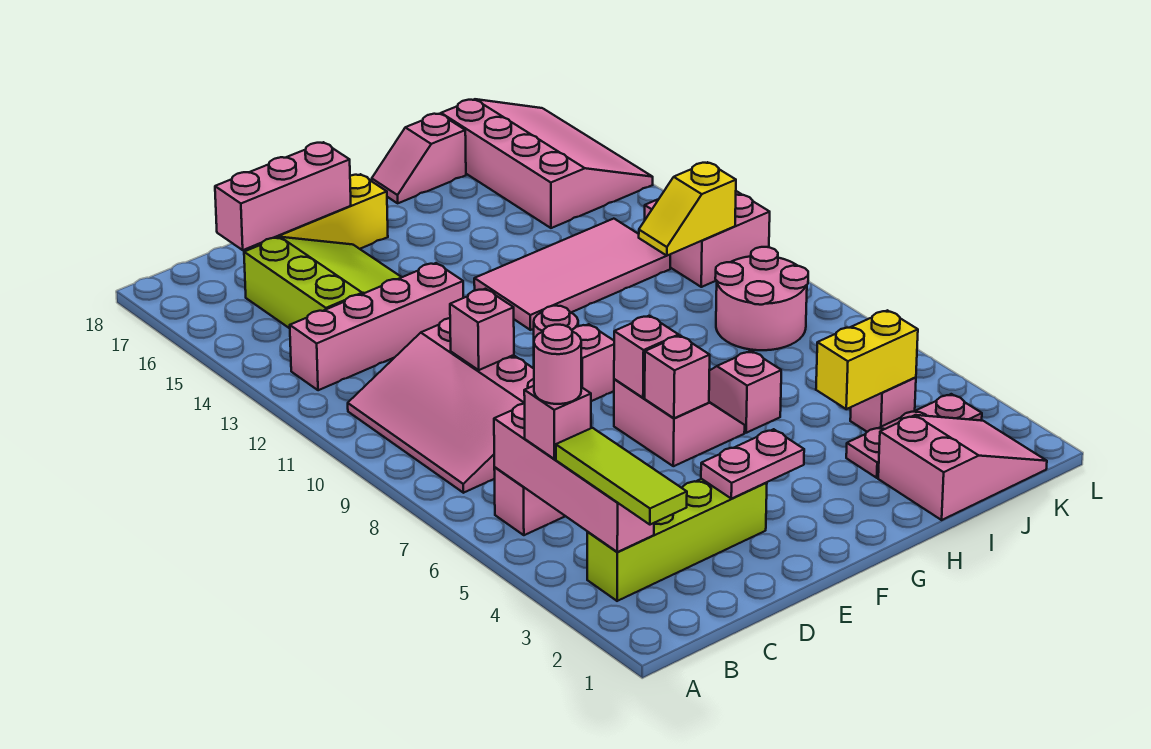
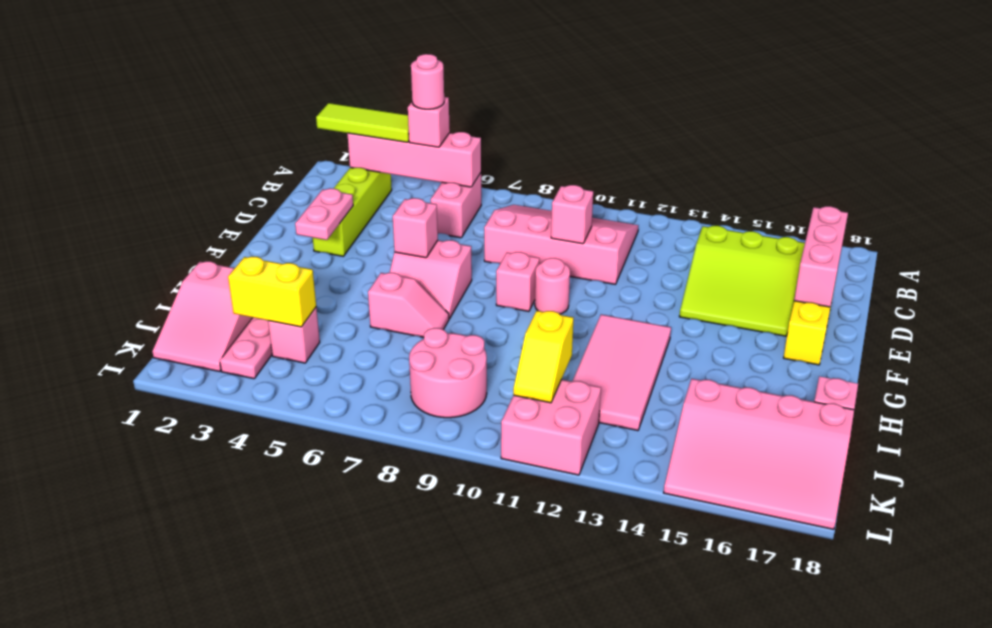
pink 1x4 brick [290,263,464,390] -> none
pink 1x1 brick [614,316,679,398] -> none
yellow 1x2 brick [816,310,918,409] -> yellow 1x2 brick turned to [228,257,316,327]
yellow 1x2 slope [639,162,736,256] -> yellow 1x2 slope turned to [513,311,574,403]

